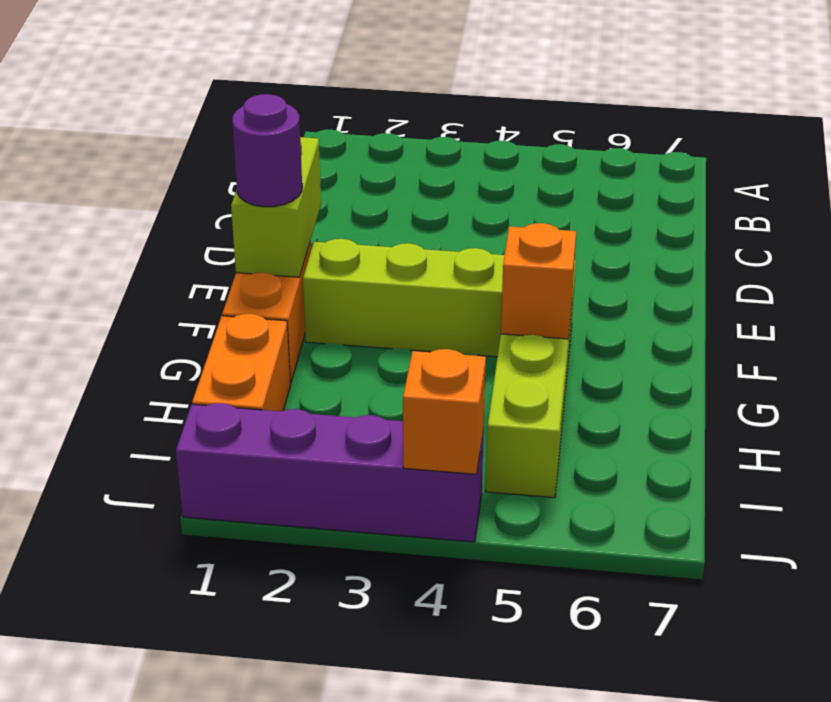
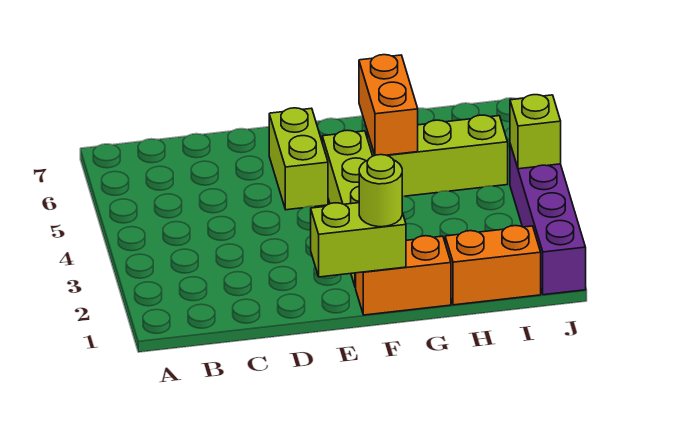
none -> lime 1x2 brick [269,108,328,210]
purple 1x1 round brick [232,94,302,207] -> lime 1x1 round brick [359,155,402,227]
orange 1x1 brick [501,223,576,339] -> orange 1x2 brick [359,55,418,155]
orange 1x1 brick [403,349,486,474] -> lime 1x1 brick [510,95,561,169]

